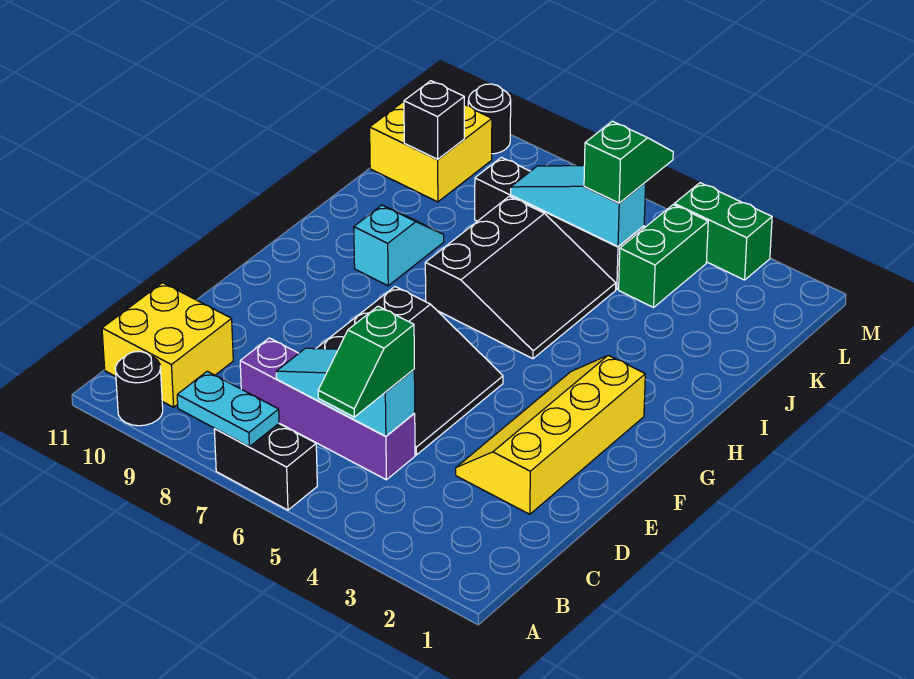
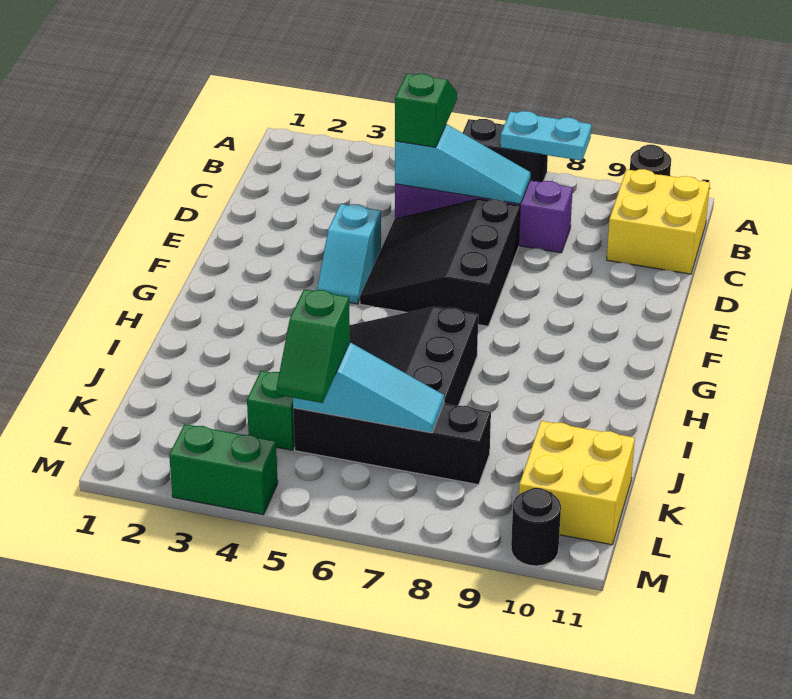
yellow 2x4 slope [456,355,645,514] -> none
cyan 1x2 slope [354,205,444,286] -> cyan 1x2 slope moved to [317,204,381,304]
green 1x2 brick [619,205,708,307] -> green 1x1 brick [247,371,295,450]
black 1x1 brick [404,81,464,159] -> none

